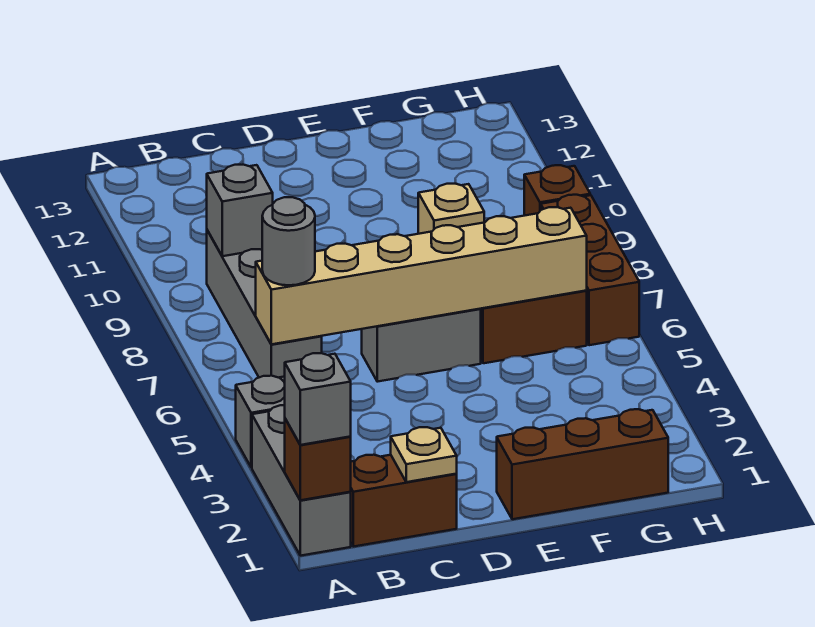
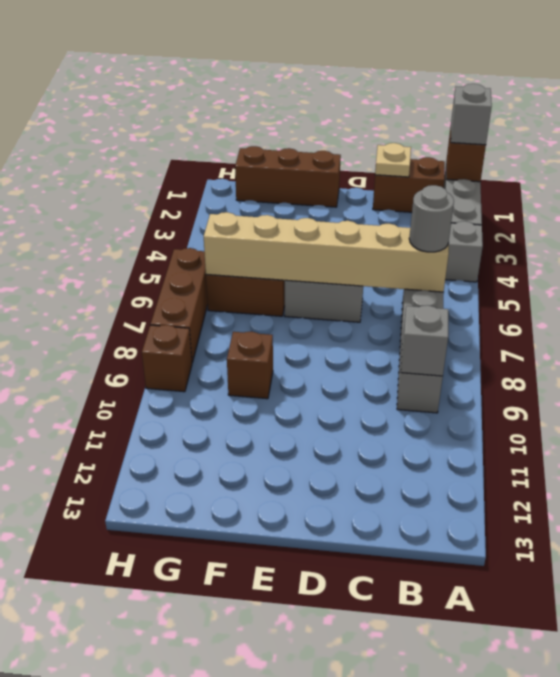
tan 1x1 brick [418,184,484,234] -> brown 1x1 brick [227,332,273,399]

